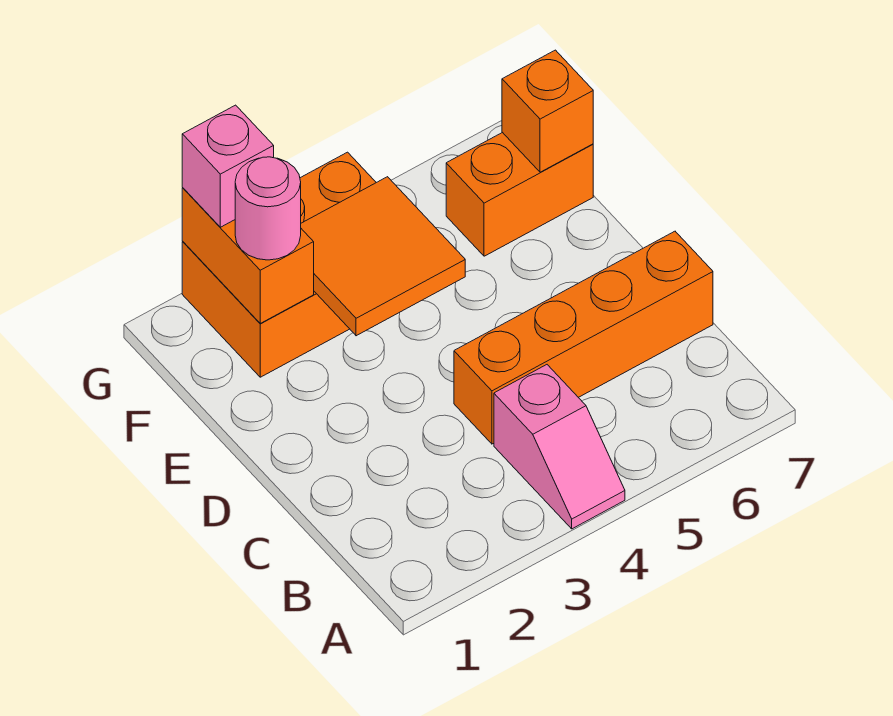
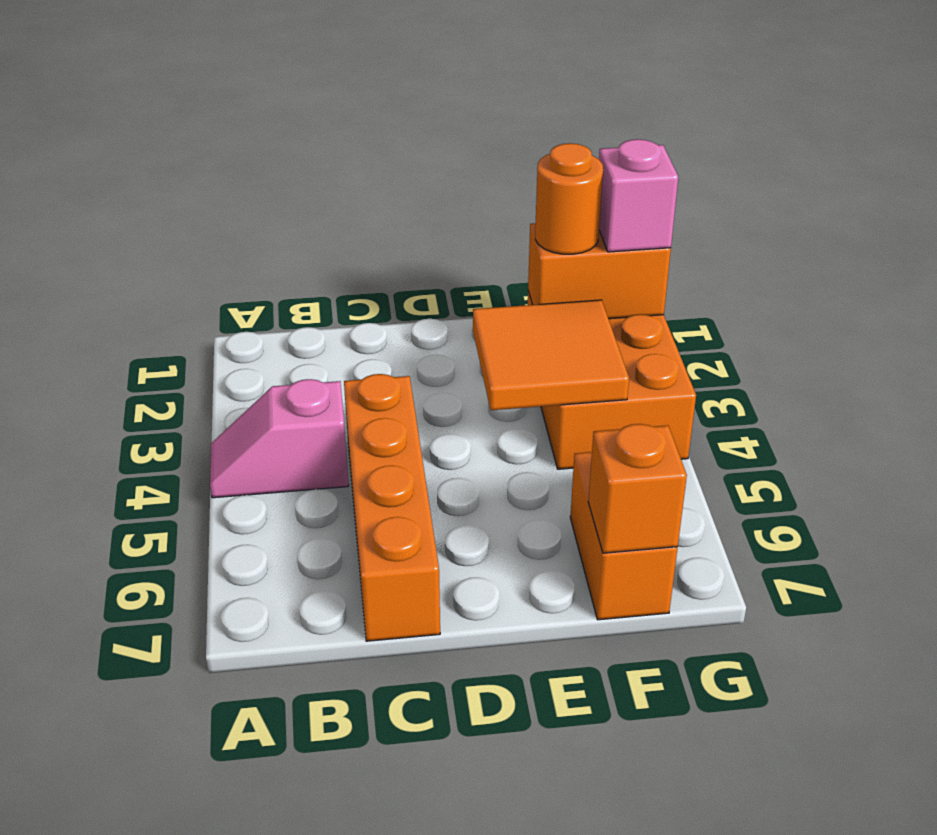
pink 1x1 round brick [235,157,301,260] -> orange 1x1 round brick [535,143,603,254]

